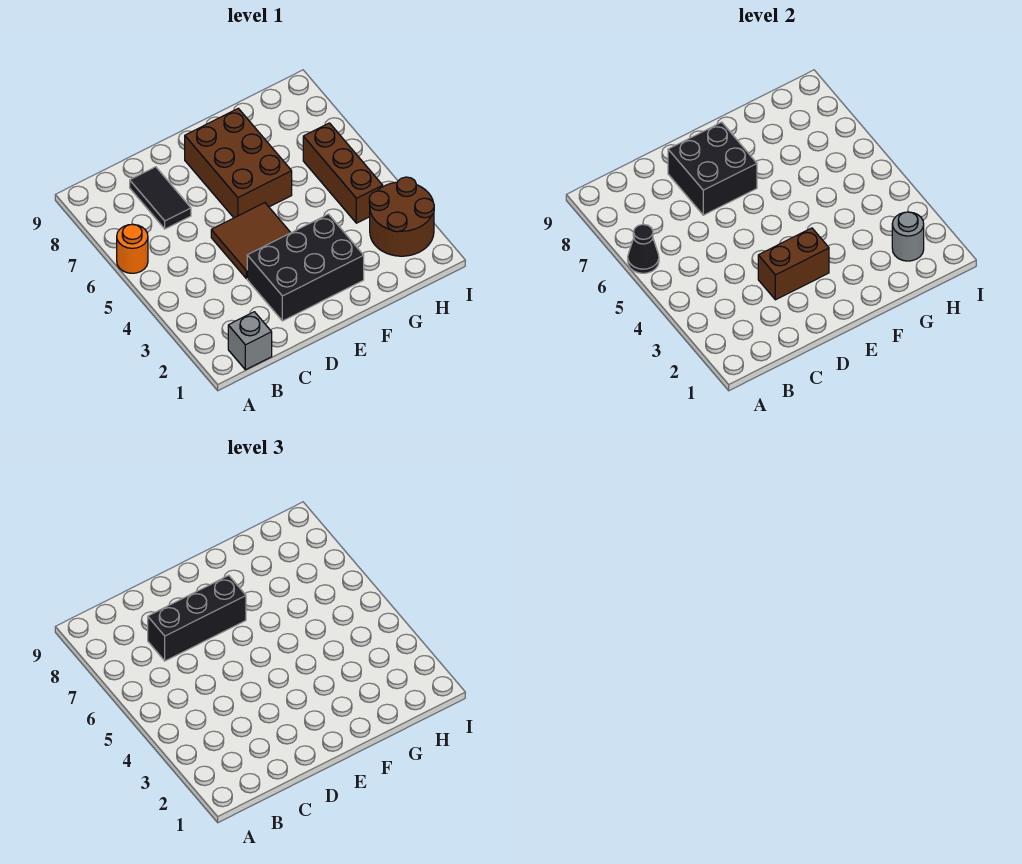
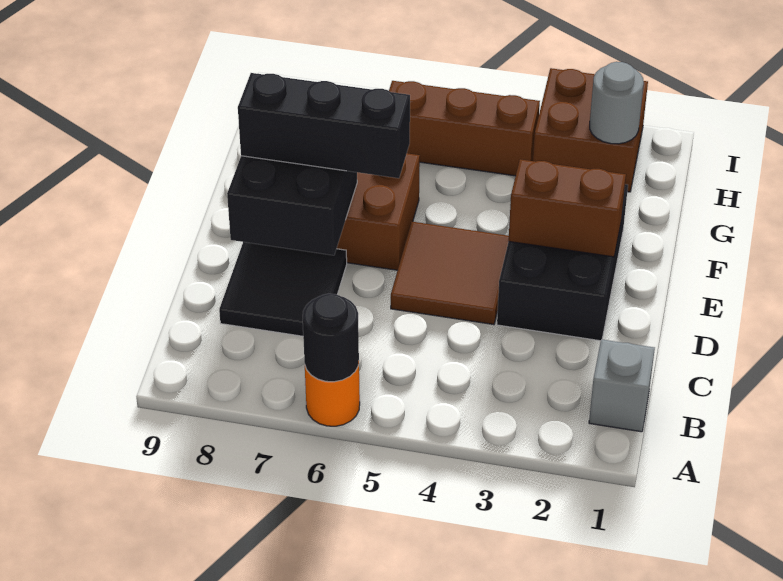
black 1x1 cone [628,224,659,273] -> black 1x1 round brick [303,294,359,382]
black 1x2 tile [130,167,191,229] -> black 2x2 tile [219,242,347,336]
black 1x3 brick [148,575,246,661] -> black 1x3 brick turned to [238,73,410,178]
brown 1x2 brick [758,228,829,300] -> brown 1x2 brick turned to [509,159,626,257]
brown 2x2 round brick [369,177,434,256] -> brown 2x2 brick [533,68,648,192]

